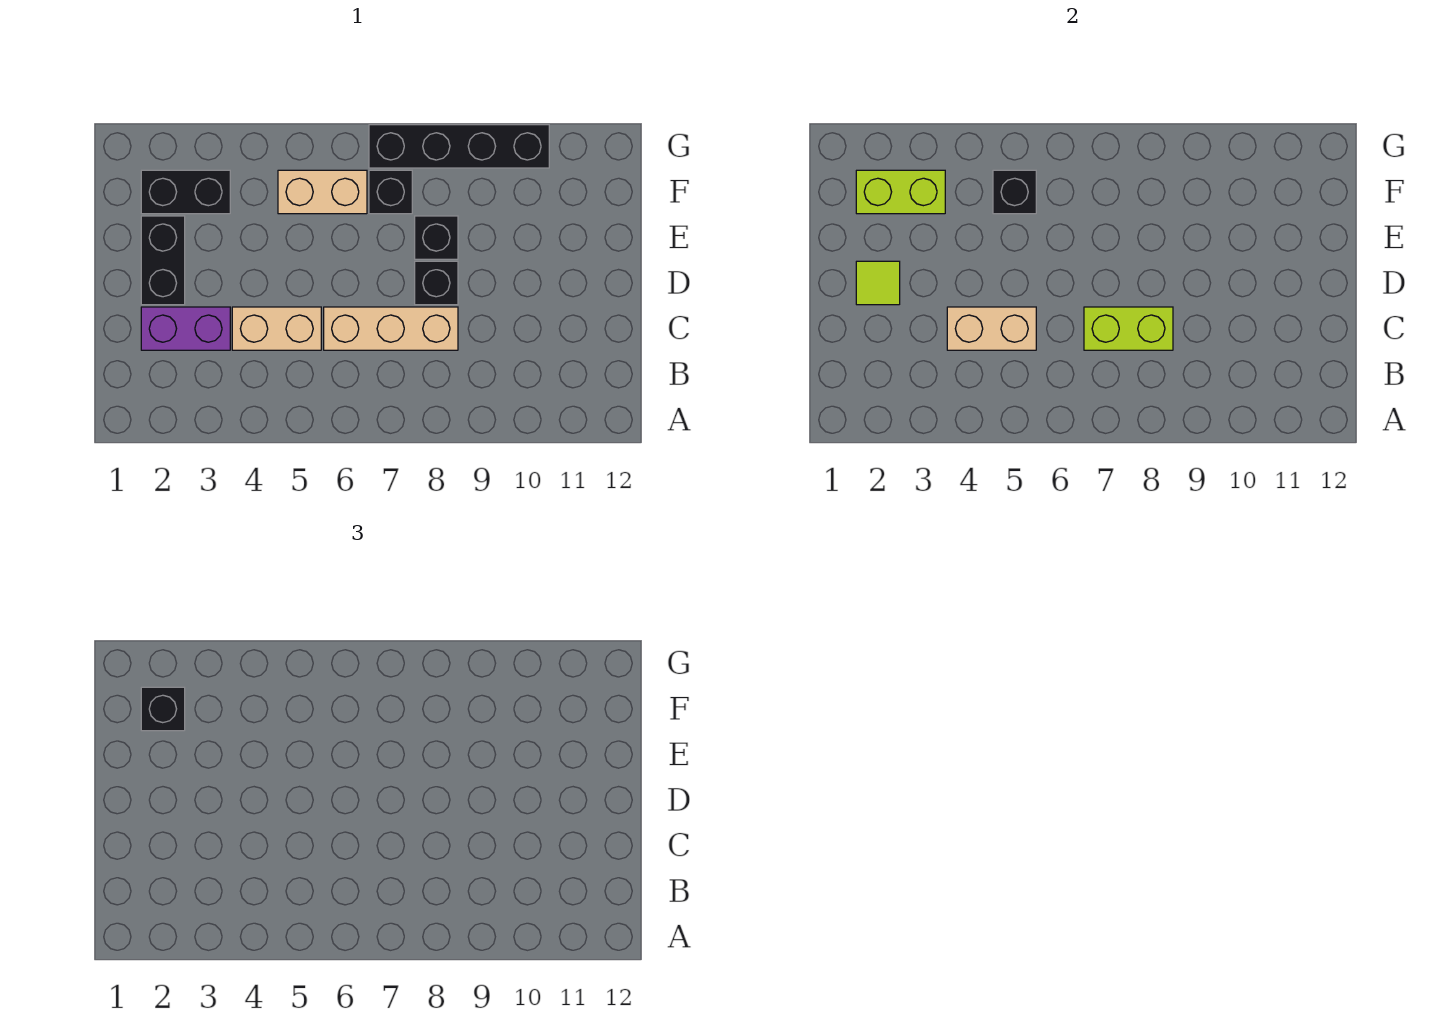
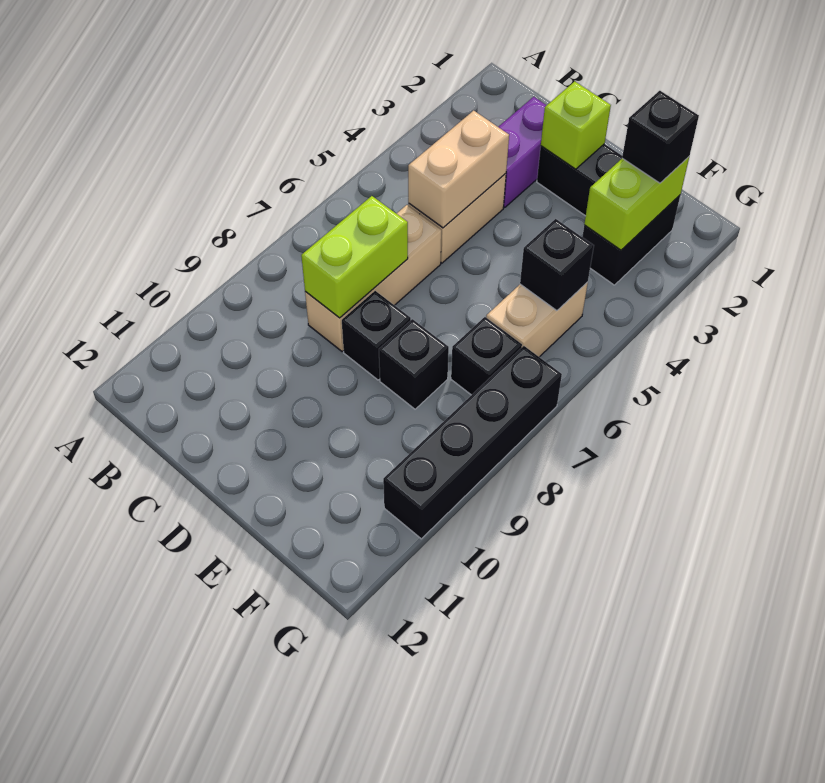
lime 1x1 tile [856,261,900,305] -> lime 1x1 brick [541,81,611,169]

